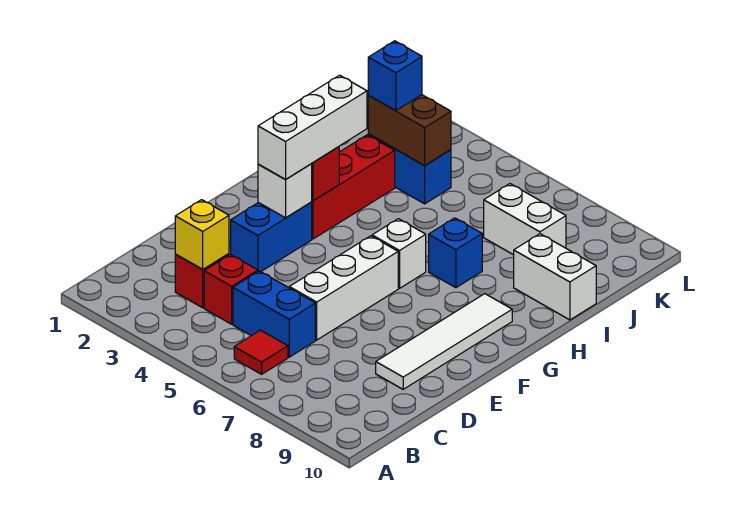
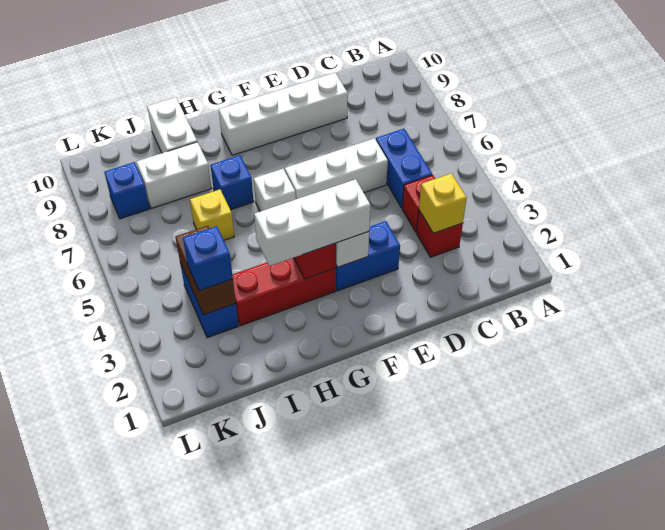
red 1x1 tile [234,330,288,374] -> none
white 1x4 tile [376,294,512,389] -> white 1x4 brick [219,73,348,155]
none -> yellow 1x1 brick [190,189,234,240]
white 1x2 brick [484,184,566,255] -> white 1x2 brick turned to [137,142,212,209]
none -> blue 1x1 brick [104,162,150,219]

